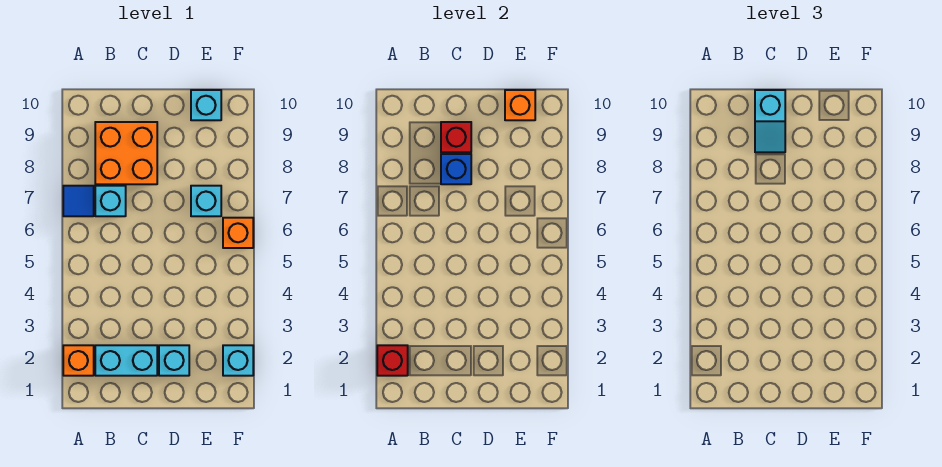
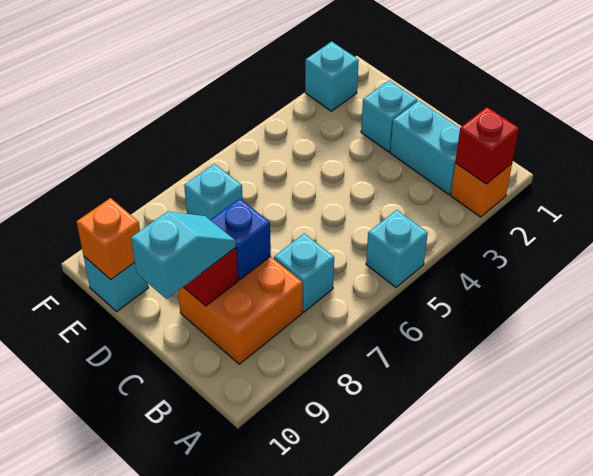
none -> cyan 1x1 brick [366,210,428,287]
blue 1x1 tile [63,186,94,216] -> none
orange 1x1 brick [223,218,253,248] -> none

